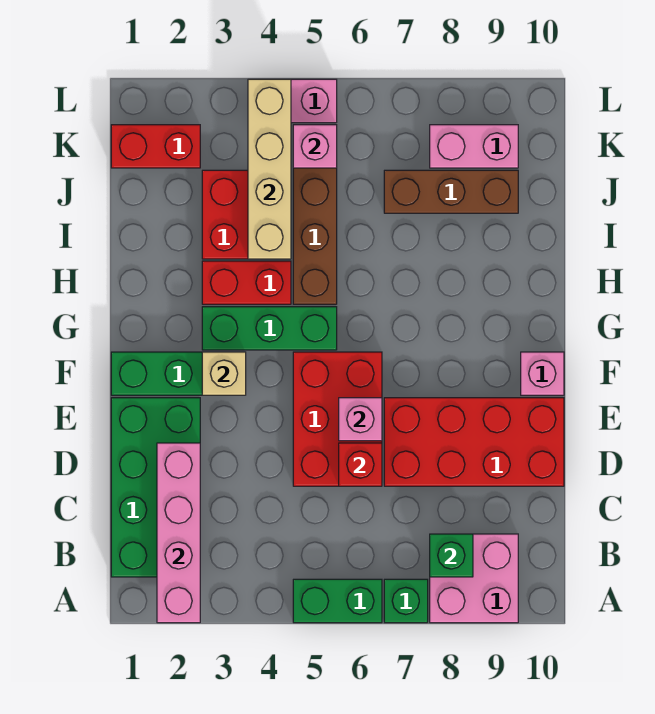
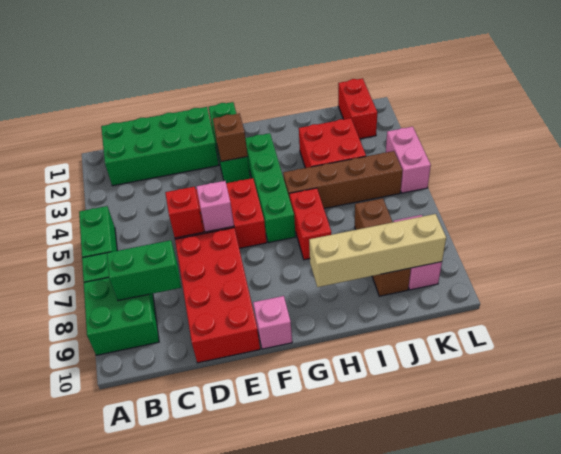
pink 1x4 brick [157,443,200,623] -> none
pink 2x2 brick [430,534,518,623] -> green 2x2 brick [84,278,159,355]
green 1x1 brick [430,534,473,577] -> green 1x2 brick [107,240,181,301]
tan 1x1 brick [202,352,246,395] -> brown 1x1 brick [213,113,248,162]
green 1x3 brick [202,307,337,350] -> green 1x4 brick [245,133,296,243]
red 1x2 brick [202,261,291,304] -> red 1x2 brick moved to [289,188,331,260]
tan 1x4 brick [248,79,291,259] -> tan 1x4 brick moved to [309,214,446,287]
pink 1x1 brick [293,125,337,168] -> none

